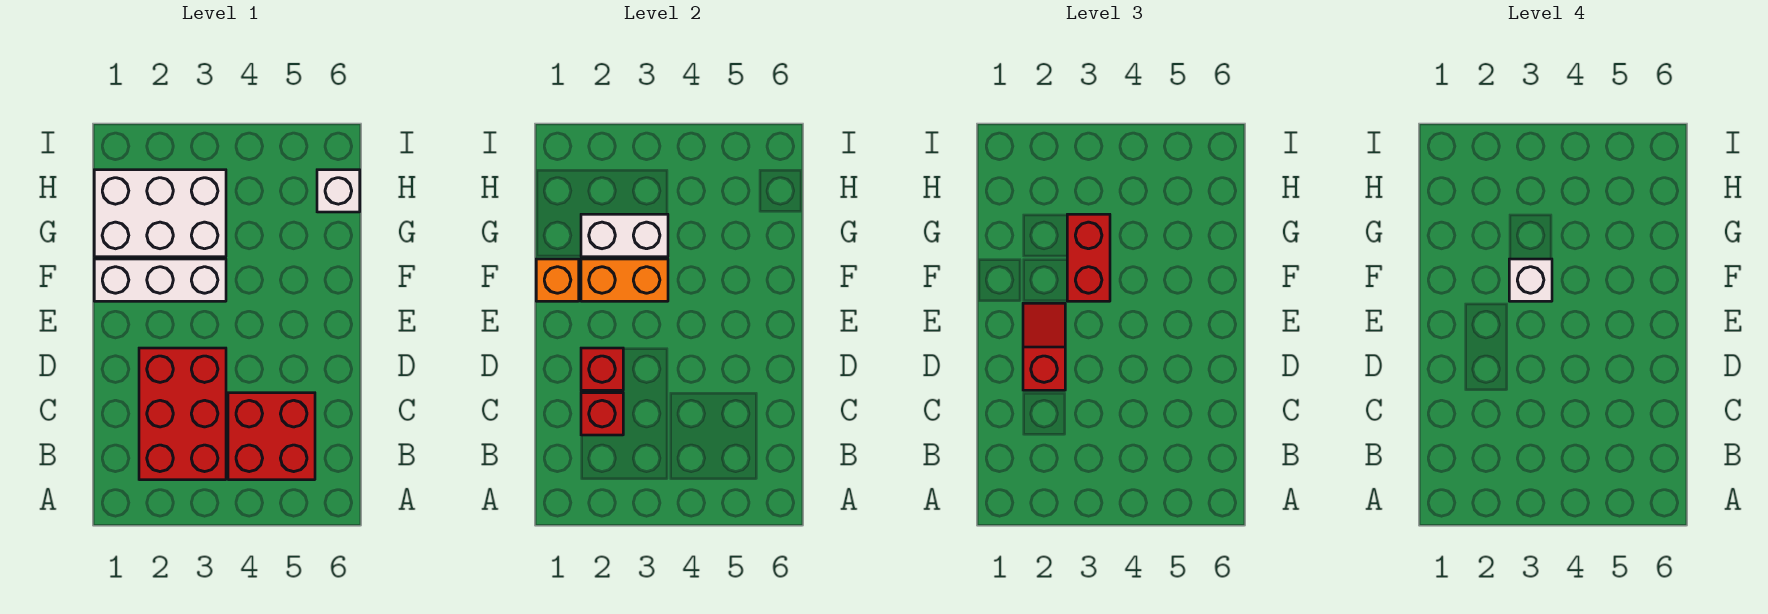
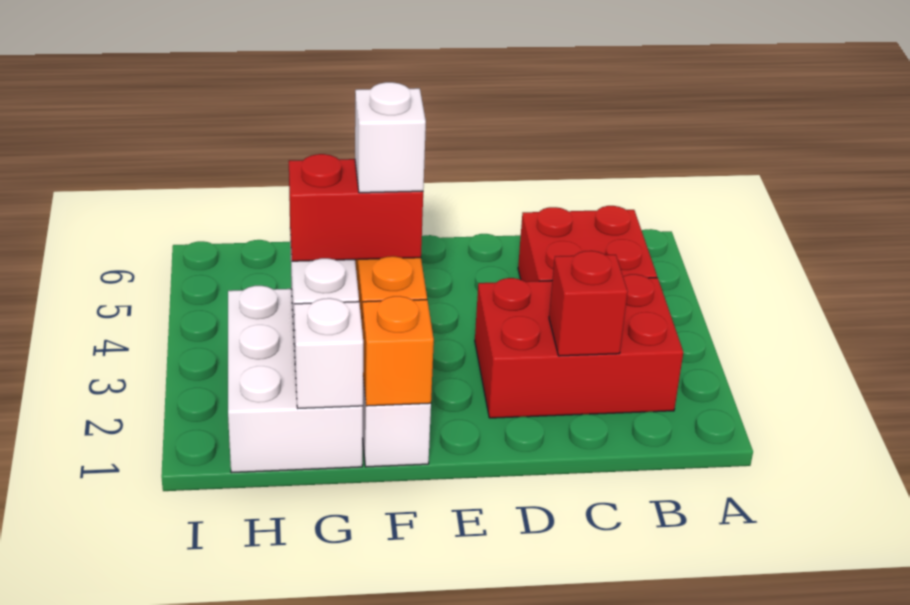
red 1x1 brick [581,348,623,390] -> none
red 1x2 slope [1023,303,1065,390] -> none
white 1x1 brick [317,170,360,212] -> white 1x1 brick moved to [294,298,363,408]

